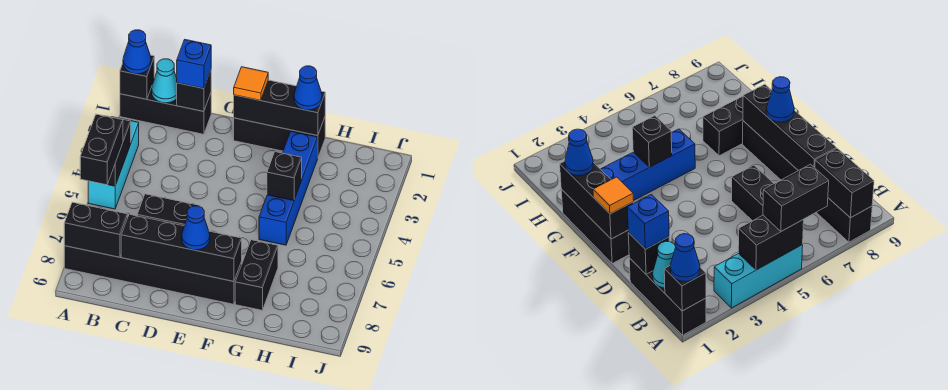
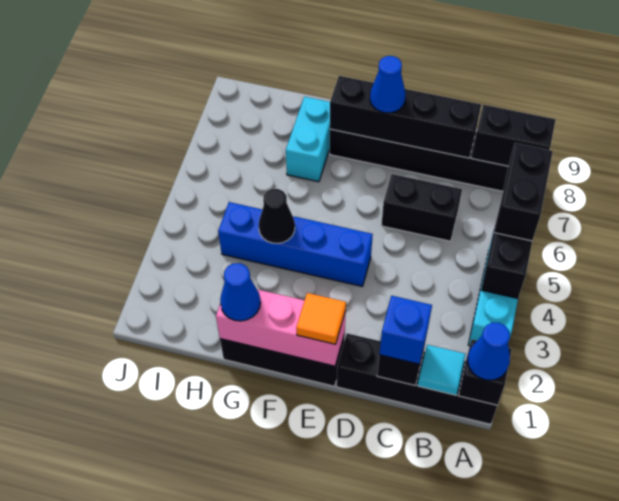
black 1x3 brick [120,87,211,134] -> black 1x4 brick [337,333,497,424]
cyan 1x1 cone [152,59,177,103] -> cyan 1x1 tile [418,345,466,395]
black 1x3 brick [234,80,325,136] -> pink 1x3 brick [216,289,346,366]
blue 1x4 brick [259,131,318,245] -> blue 1x4 brick turned to [218,202,373,286]
black 1x1 brick [267,152,302,201] -> black 1x1 cone [259,189,295,243]
black 1x2 brick [235,240,278,310] -> cyan 1x2 brick [286,97,330,182]

